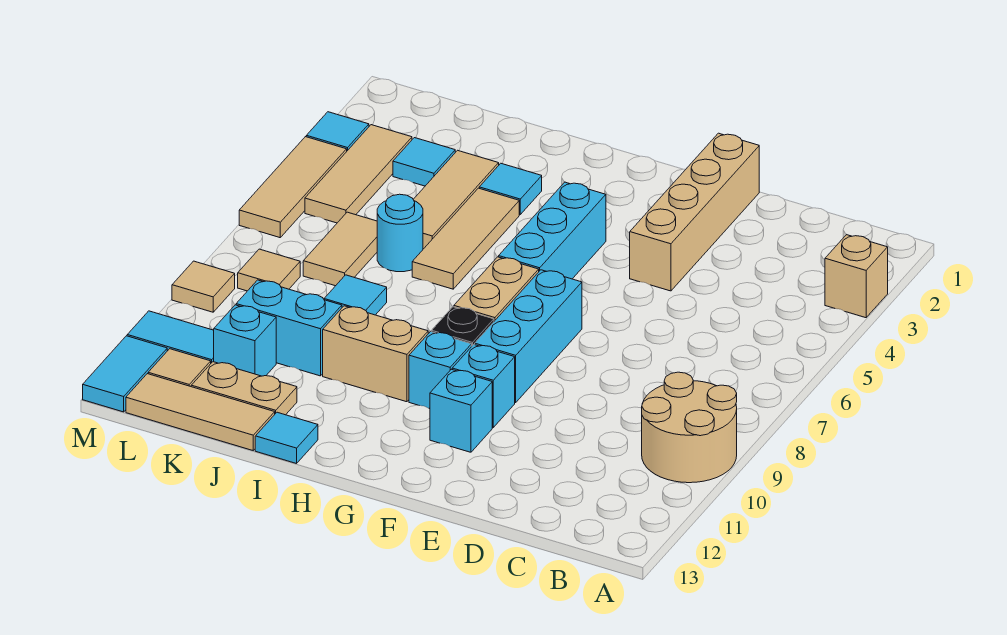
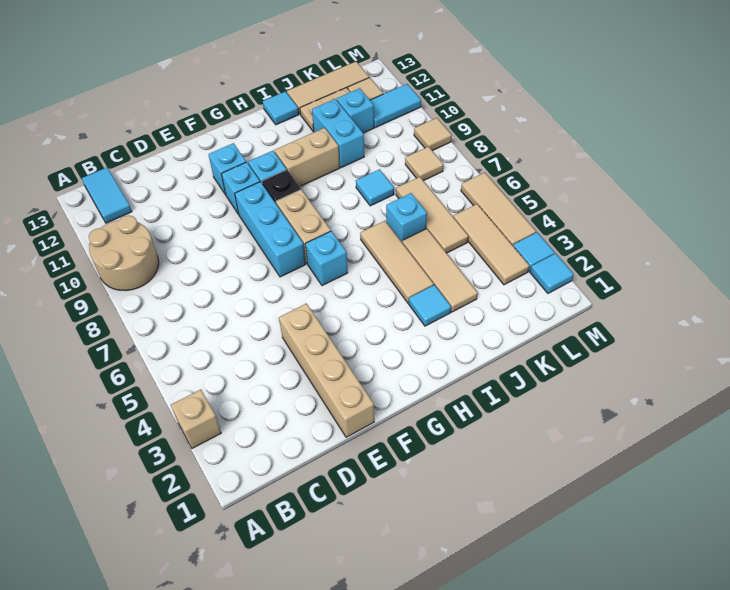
cyan 1x3 brick [499,182,606,279] -> cyan 1x1 brick [305,231,348,286]
cyan 1x1 round brick [377,194,423,272] -> cyan 1x1 brick [386,193,427,242]
cyan 1x2 brick [236,280,342,376] -> cyan 1x2 brick turned to [312,99,364,168]
cyan 1x1 tile [393,138,455,186] -> cyan 1x1 tile moved to [530,253,574,293]
tan 1x2 tile [303,212,377,286] -> tan 1x3 tile [396,177,468,253]
cyan 1x2 tile [83,336,167,412] -> cyan 1x2 tile moved to [82,167,132,223]

